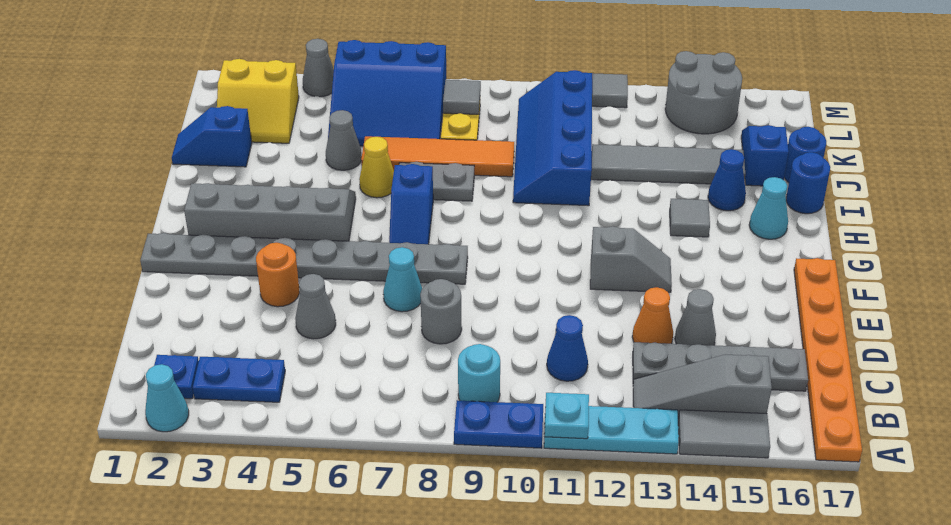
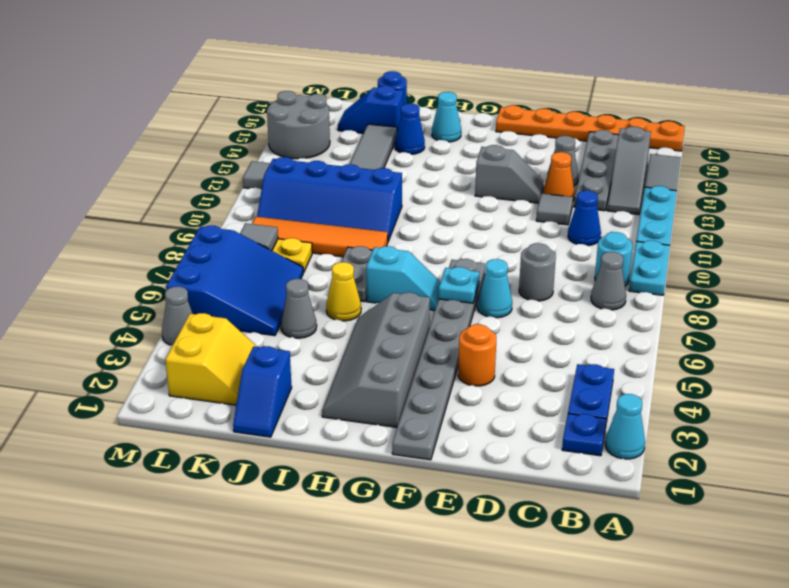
blue 1x2 plate [454,400,543,448] -> cyan 1x2 plate [629,241,670,295]
cyan 1x1 plate [545,393,589,439] -> cyan 1x1 plate moved to [439,267,480,303]
grey 1x1 cone [295,274,336,339] -> grey 1x1 cone moved to [591,252,626,310]
grey 1x2 slope [590,226,672,292] -> grey 1x2 slope turned to [475,145,544,203]
blue 1x2 slope [389,164,433,244] -> cyan 1x2 slope [366,246,440,310]
grey 1x1 tile [670,199,710,237] -> grey 1x1 tile moved to [536,193,573,225]
blue 1x1 round brick [786,152,830,214] -> none
orange 1x4 tile [361,136,514,177] -> orange 1x4 tile turned to [252,217,388,257]

